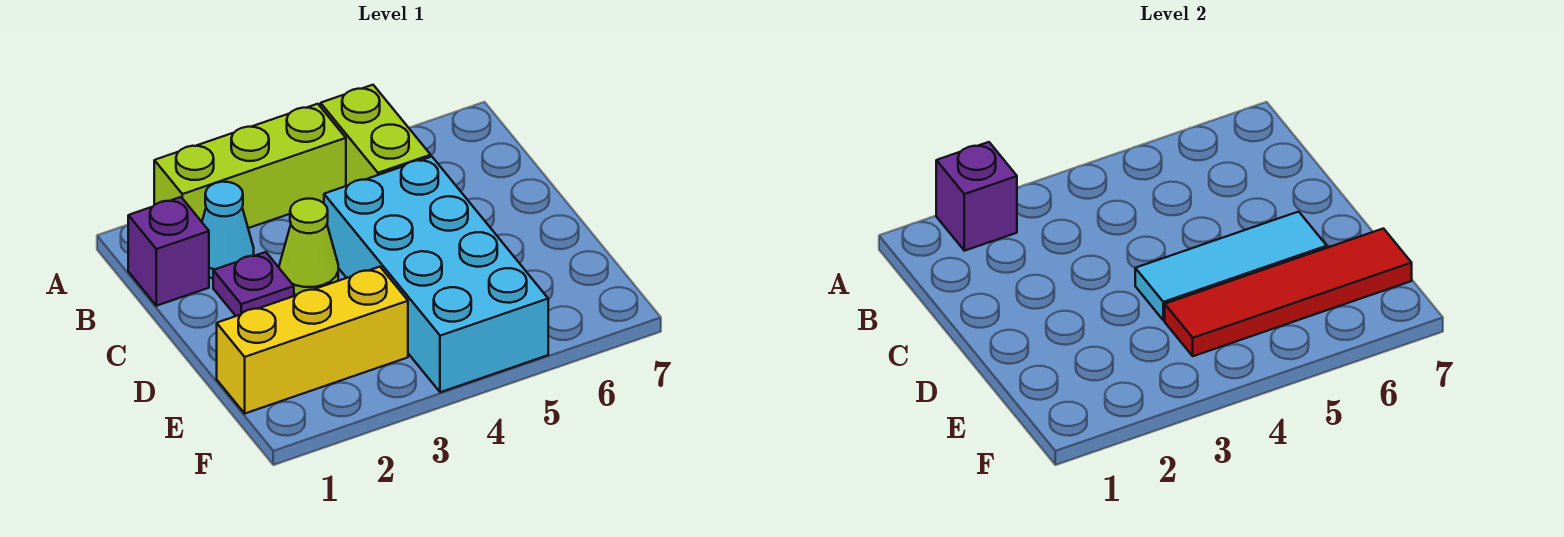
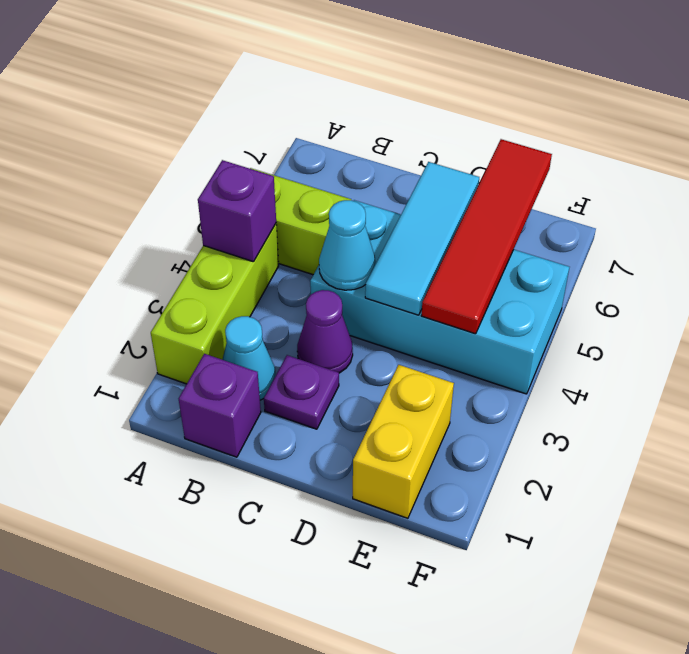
purple 1x1 brick [936,142,1017,251] -> purple 1x1 brick moved to [198,160,276,262]
lime 1x1 cone [279,199,338,295] -> purple 1x1 cone [297,290,353,373]
none -> cyan 1x1 cone [319,200,375,290]
yellow 1x3 brick [217,267,408,413] -> yellow 1x2 brick [353,365,454,518]

